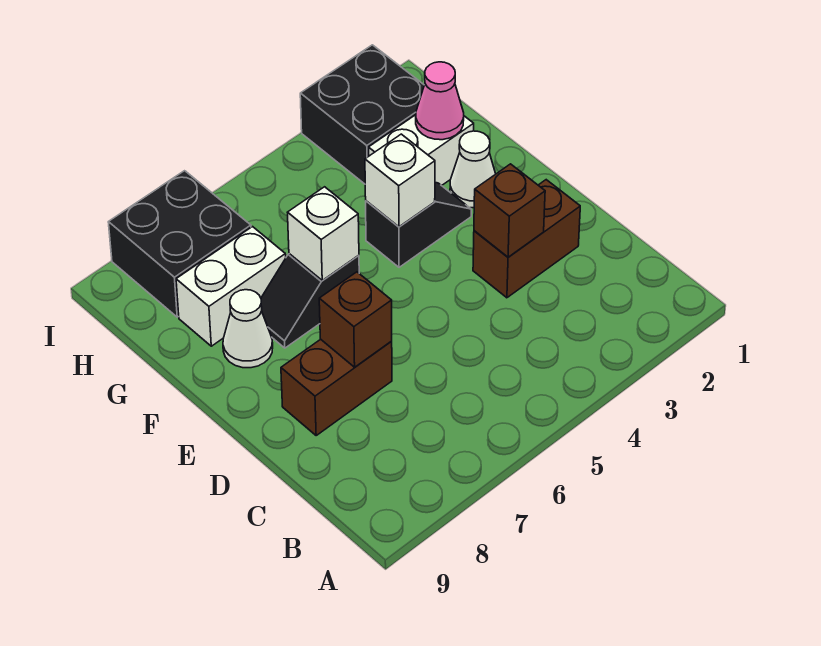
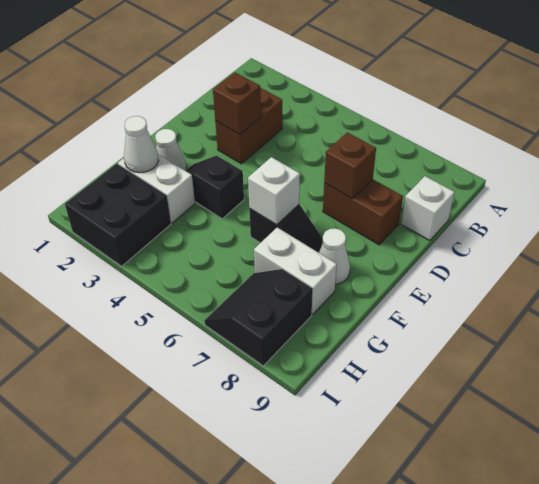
brown 1x2 brick [473,180,580,298] -> brown 1x2 brick turned to [215,88,282,164]
white 1x1 brick [365,134,435,227] -> white 1x1 brick moved to [401,176,454,241]
pink 1x1 cone [416,62,464,140] -> white 1x1 cone [124,116,159,173]
black 2x2 brick [108,171,251,317] -> black 2x2 slope [204,269,313,366]

